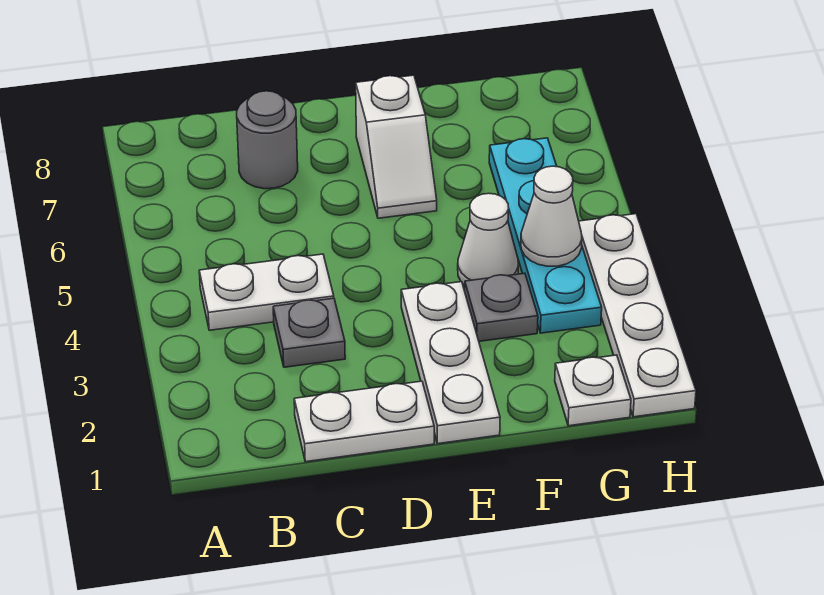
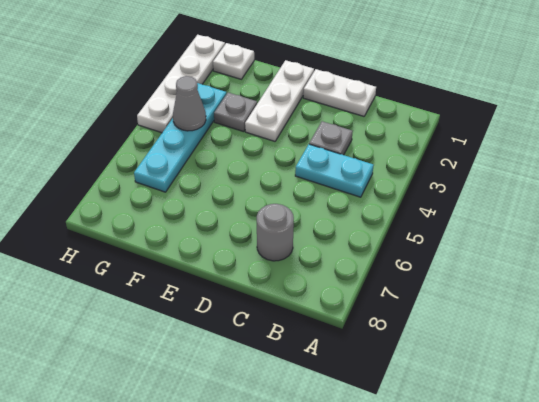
white 1x2 plate [199,254,334,330] -> cyan 1x2 plate [295,144,374,197]
white 1x2 slope [356,75,437,218] -> none
white 1x1 cone [458,193,518,285] -> none
white 1x1 cone [521,166,582,266] -> grey 1x1 cone [173,76,206,131]

